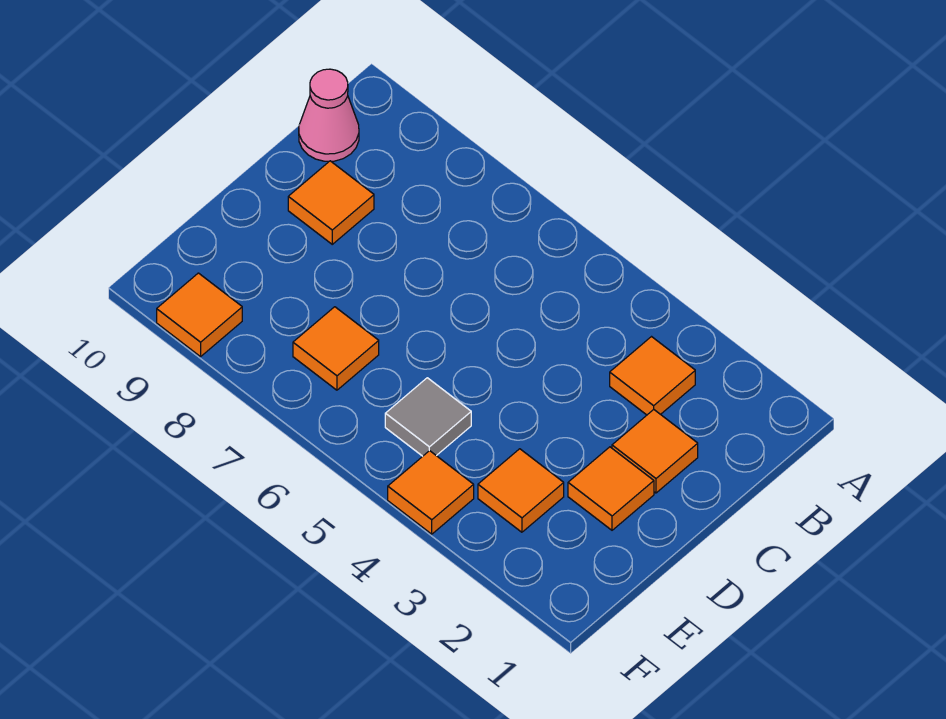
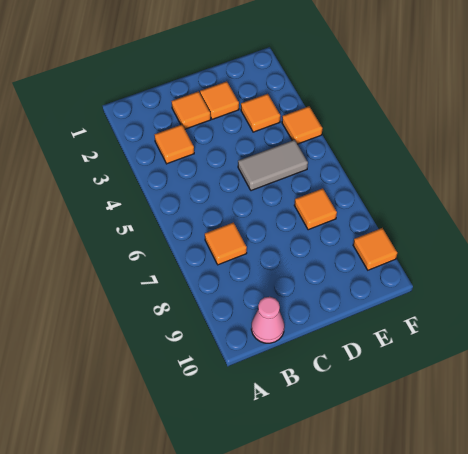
orange 1x1 tile [288,161,374,244] -> orange 1x1 tile moved to [205,223,247,265]
grey 1x1 tile [385,378,471,456] -> grey 1x2 tile [238,140,308,191]

